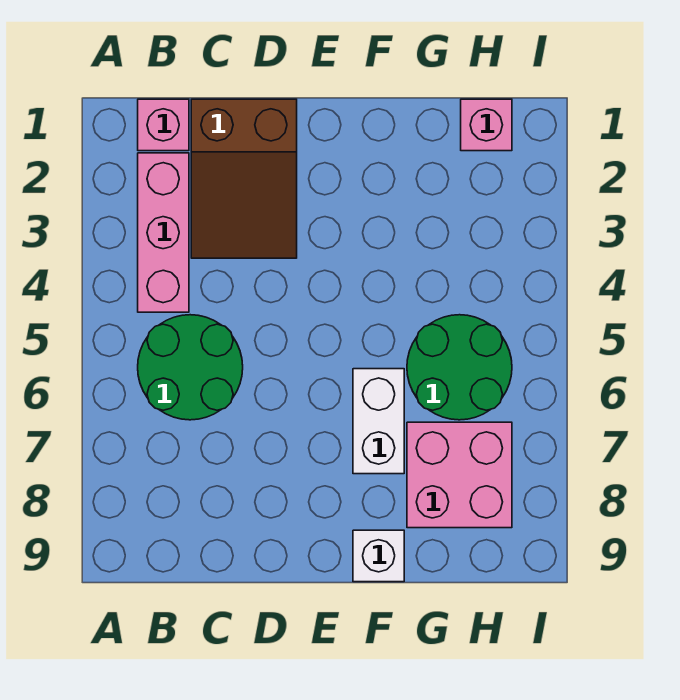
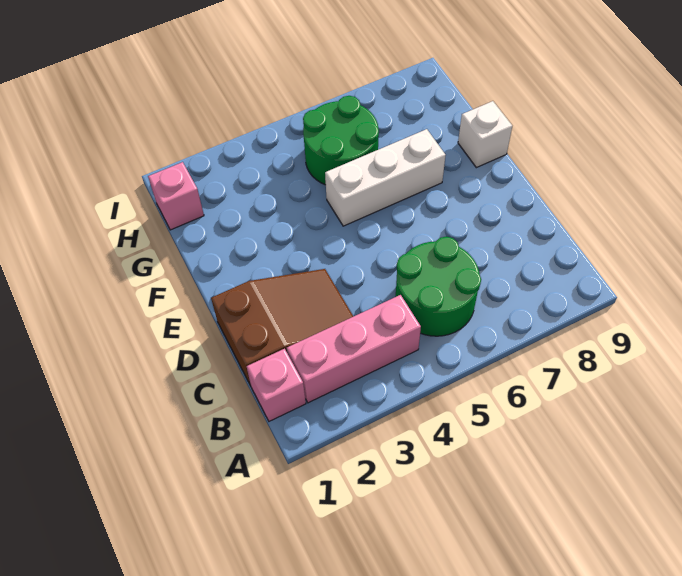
white 1x2 brick [353,369,404,474] -> white 1x3 brick [325,129,446,226]
pink 2x2 brick [407,422,512,528] -> none

